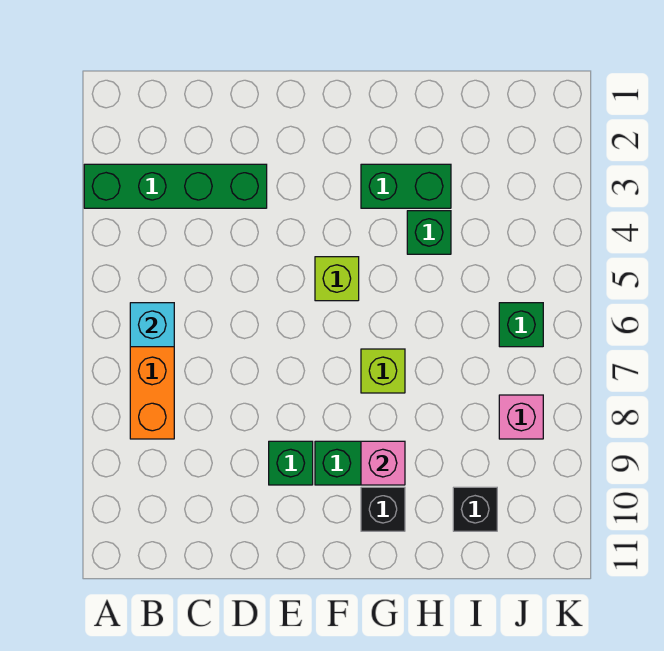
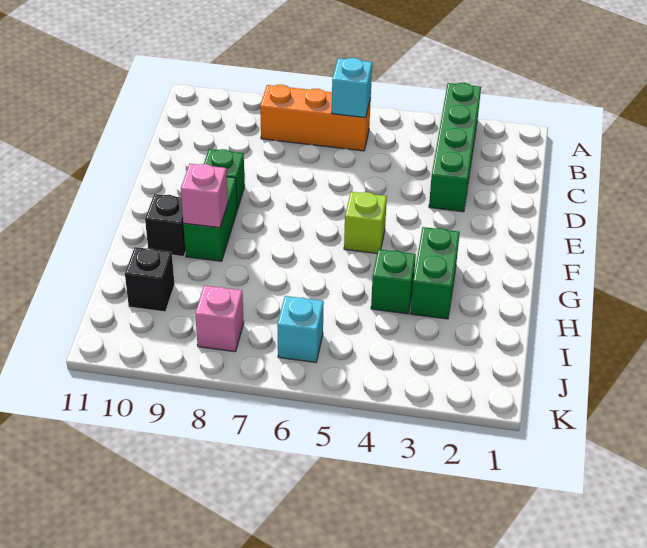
lime 1x1 brick [361,349,405,393] -> none
green 1x1 brick [499,303,543,347] -> cyan 1x1 brick [277,296,324,362]

